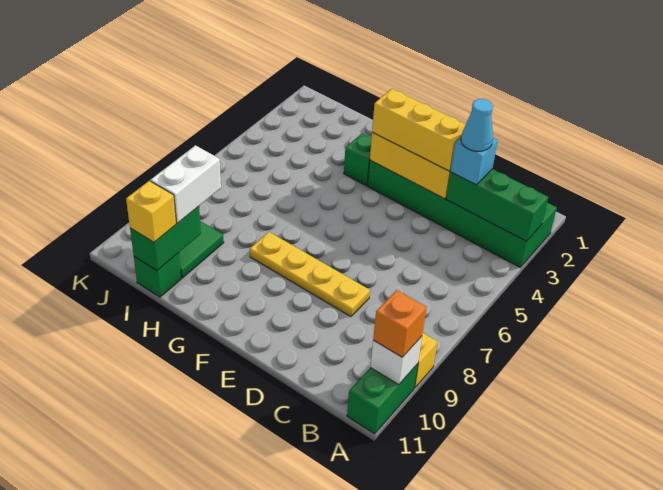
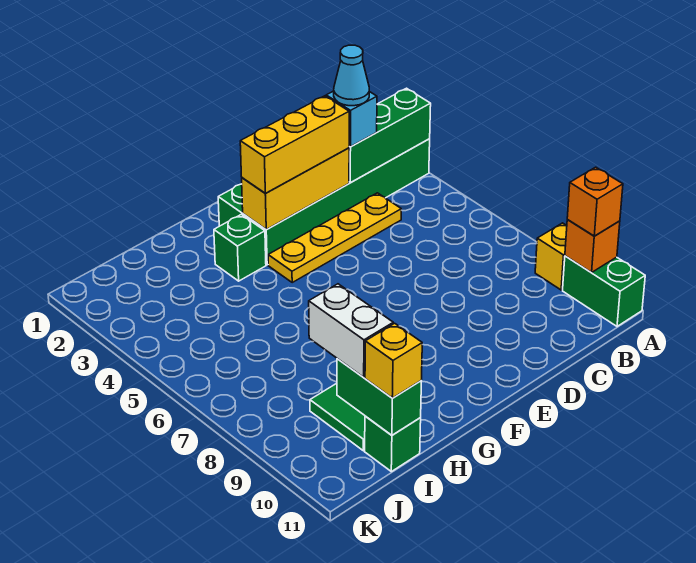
white 1x1 brick [370,336,422,384] -> orange 1x1 brick [565,220,620,273]
yellow 1x4 plate [250,232,370,317] -> yellow 1x4 plate moved to [268,193,401,282]

